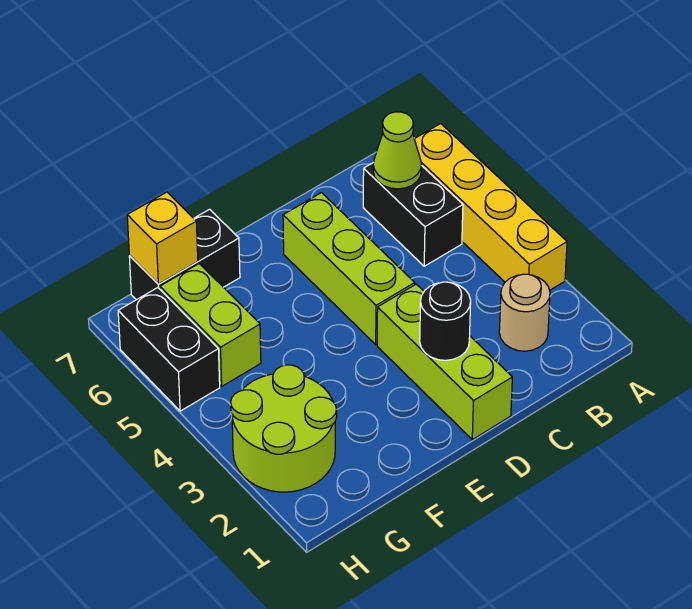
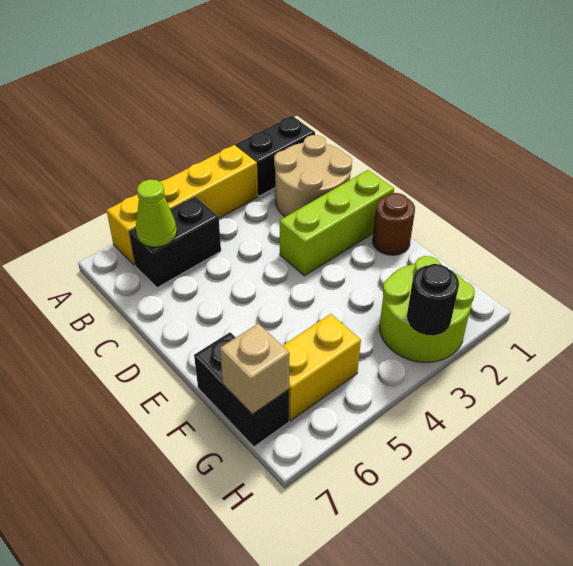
tan 1x1 round brick [499,274,550,351] -> tan 2x2 round brick [274,135,352,217]
black 1x1 round brick [420,282,471,360] -> black 1x1 round brick moved to [407,264,459,336]
lime 1x3 brick [283,193,415,345] -> none
none -> brown 1x1 round brick [373,193,415,255]
lime 1x2 brick [160,264,261,386] -> yellow 1x2 brick [283,314,361,421]
yellow 1x1 brick [127,192,198,284] -> tan 1x1 brick [220,324,290,414]
black 1x2 brick [118,288,220,411] -> black 1x2 brick moved to [236,116,315,196]

